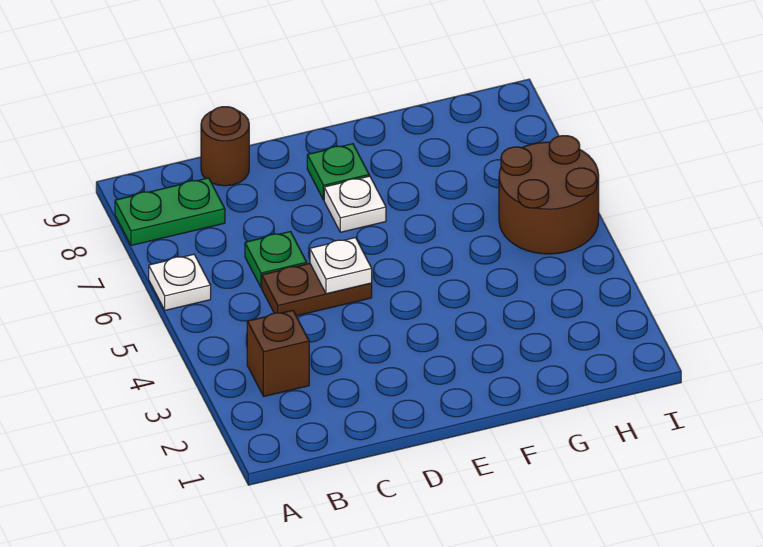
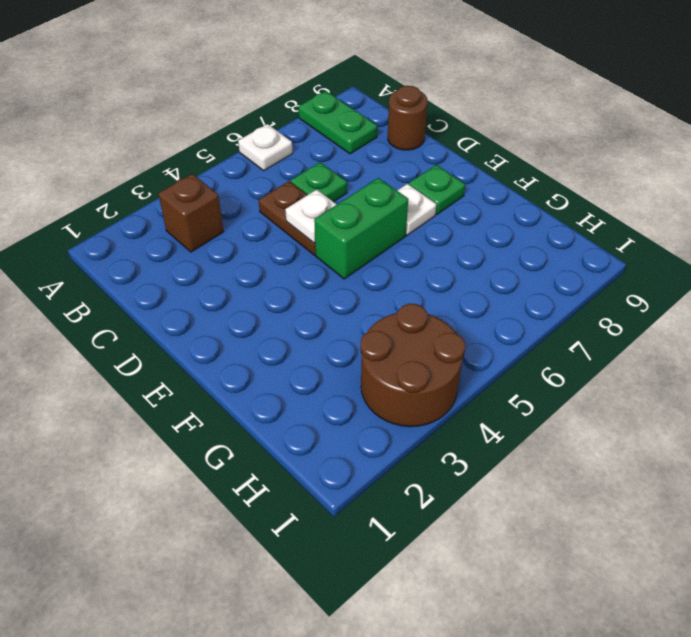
none -> green 1x2 brick [314,178,408,279]
brown 2x2 round brick [499,136,599,254] -> brown 2x2 round brick moved to [361,304,465,427]

